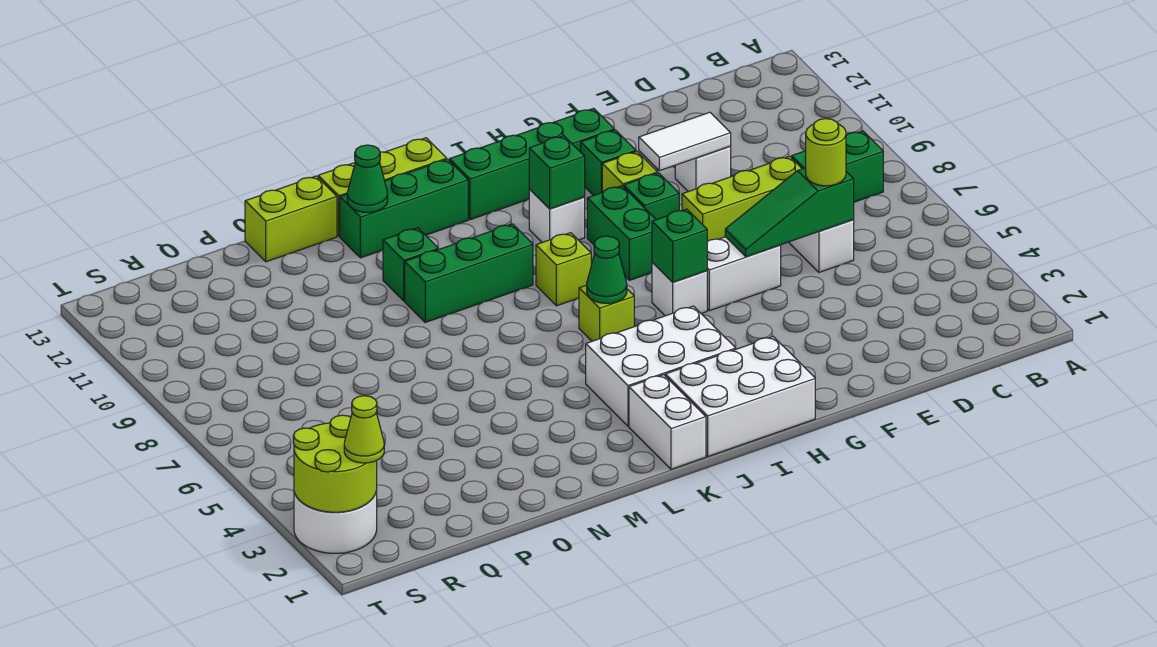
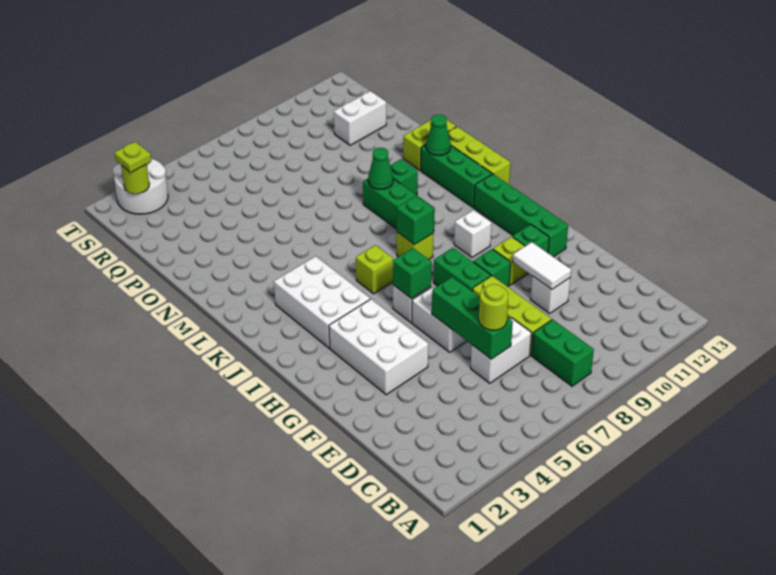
green 1x3 slope [725,168,854,257] -> green 1x3 brick [432,277,513,359]
white 2x3 brick [665,337,815,456] -> white 2x3 brick moved to [329,299,428,395]
green 1x2 brick [587,186,656,280] -> green 1x2 brick turned to [434,248,491,292]
green 1x1 brick [529,136,585,209] -> green 1x1 brick moved to [397,196,434,245]
green 1x1 cone [587,236,627,303] -> green 1x1 cone moved to [368,148,393,189]
white 1x2 brick [629,375,706,469] -> white 1x2 brick moved to [334,91,386,145]
lime 1x2 brick [245,176,337,262] -> lime 1x2 brick turned to [403,120,456,170]
lime 2x2 round brick [293,415,377,512] -> lime 1x1 round brick [121,164,149,194]
lime 1x1 cone [344,396,384,463] -> lime 1x1 plate [115,142,151,172]

